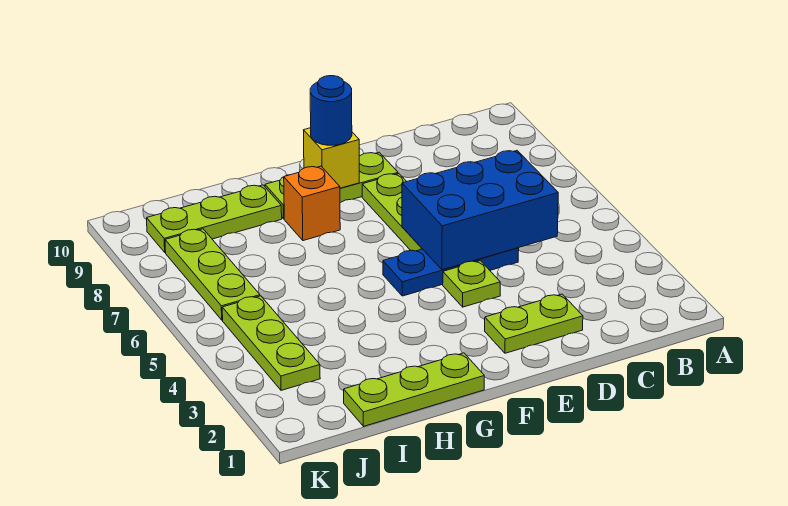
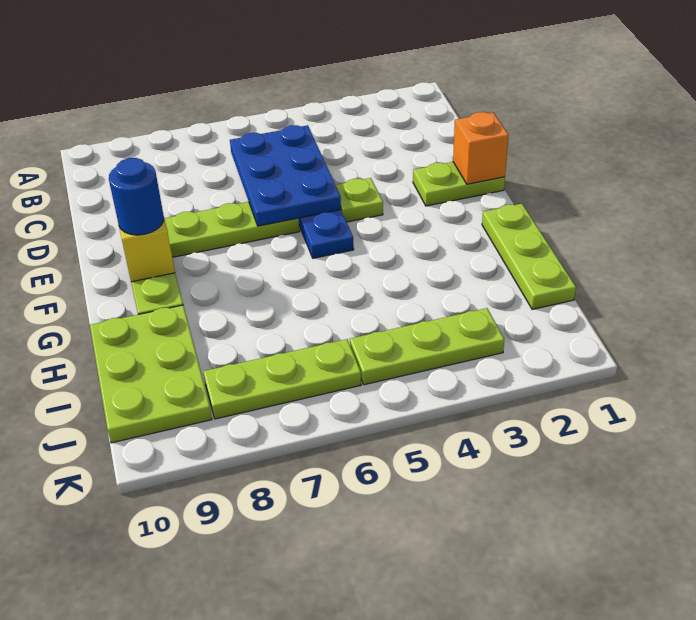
blue 2x3 brick [402,151,558,270] -> blue 2x3 plate [230,125,341,226]
lime 1x2 plate [485,294,583,353] -> lime 1x2 plate turned to [413,162,505,206]
orange 1x1 brick [284,166,340,241] -> orange 1x1 brick moved to [453,112,509,184]
lime 1x3 plate [147,185,282,252] -> lime 2x3 plate [90,305,212,443]

